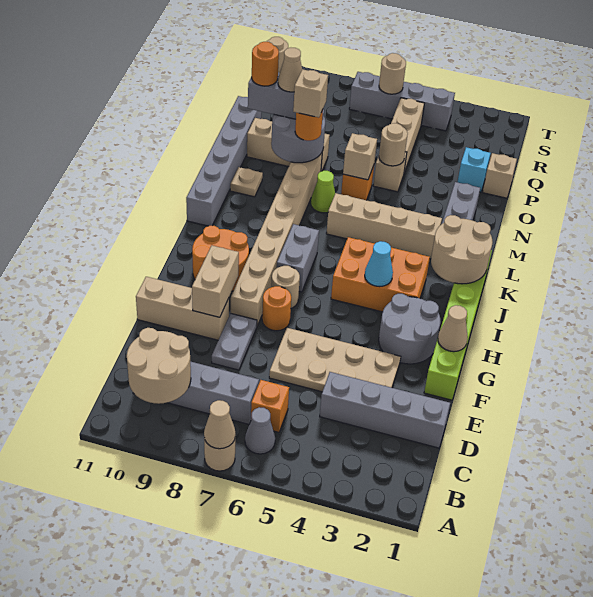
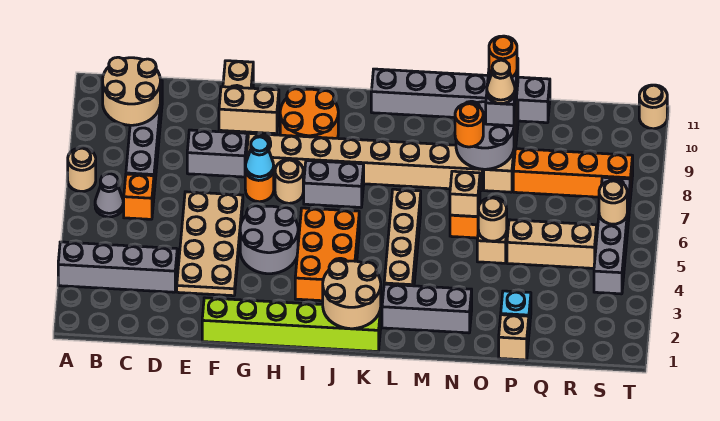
tan 1x1 cone [204,400,235,449] -> none
grey 1x4 brick [320,372,450,448] -> grey 1x4 brick turned to [58,242,177,292]
grey 1x2 plate [212,313,257,370] -> grey 1x2 brick [187,130,247,177]
tan 1x1 cone [438,305,468,352] -> none
grey 2x2 round brick [379,294,440,364] -> grey 2x2 round brick moved to [240,206,298,274]
cyan 1x1 cone [365,241,393,287] -> cyan 1x1 cone moved to [245,137,274,180]
lime 1x1 cone [311,171,335,213] -> none
tan 1x1 plate [230,167,263,197] -> none
tan 1x1 brick [293,69,328,118] -> none
none -> orange 1x4 brick [513,149,633,199]

